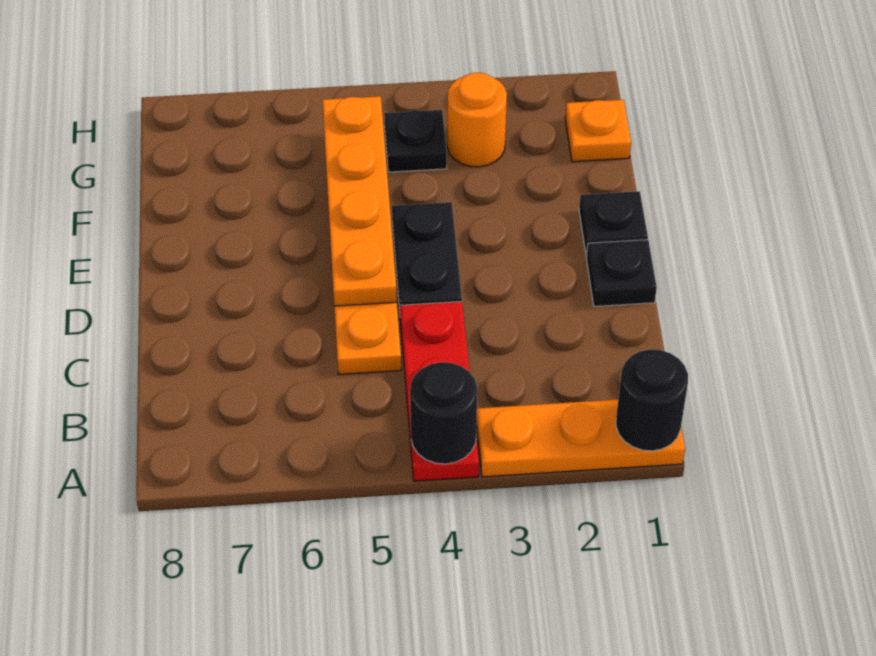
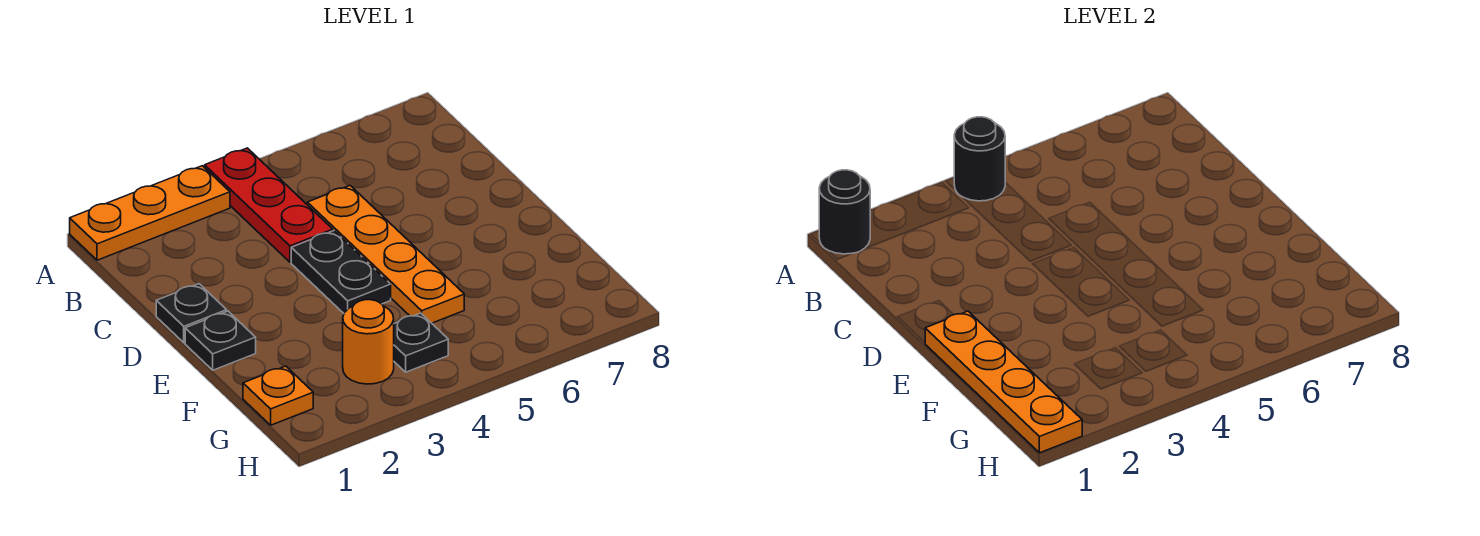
orange 1x4 plate [322,96,397,306] -> orange 1x4 plate moved to [925,311,1082,453]

